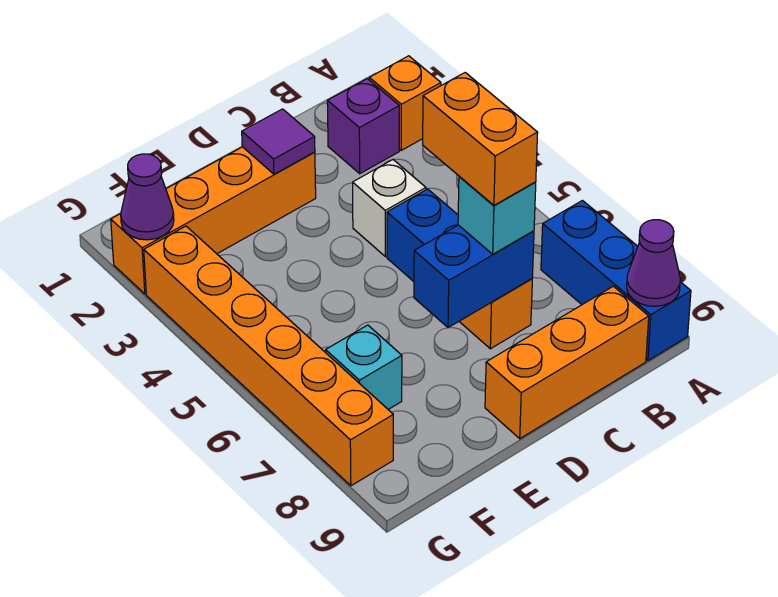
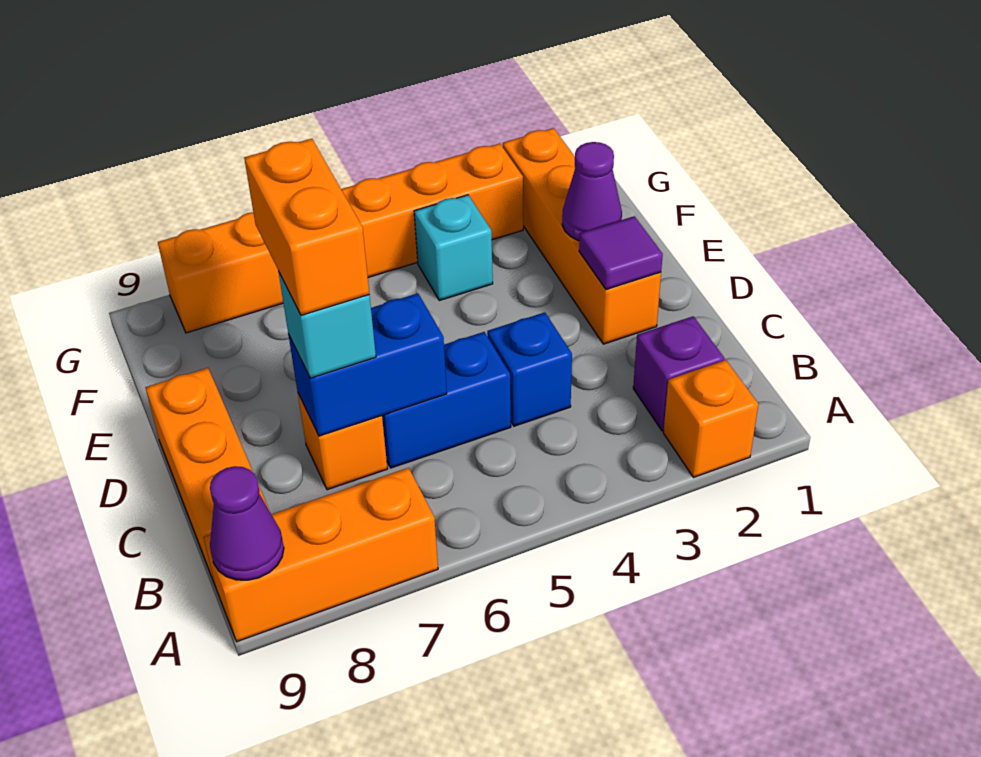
blue 1x3 brick [541,201,691,361] -> orange 1x3 brick [204,468,438,642]
white 1x1 brick [353,160,426,256] -> blue 1x1 brick [487,312,572,426]
orange 1x2 brick [423,73,538,205] -> orange 1x2 brick turned to [244,139,369,315]
blue 1x2 brick [414,225,534,328] -> blue 1x2 brick turned to [288,293,447,436]
cyan 1x1 brick [326,325,402,409] -> cyan 1x1 brick moved to [414,195,493,301]
purple 1x1 cone [121,154,174,240] -> purple 1x1 cone moved to [562,142,622,241]

